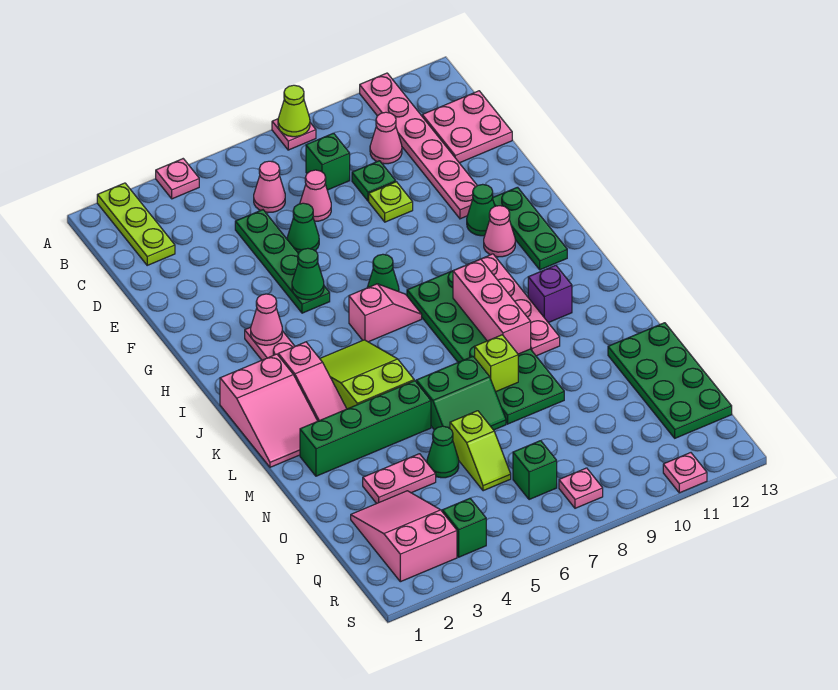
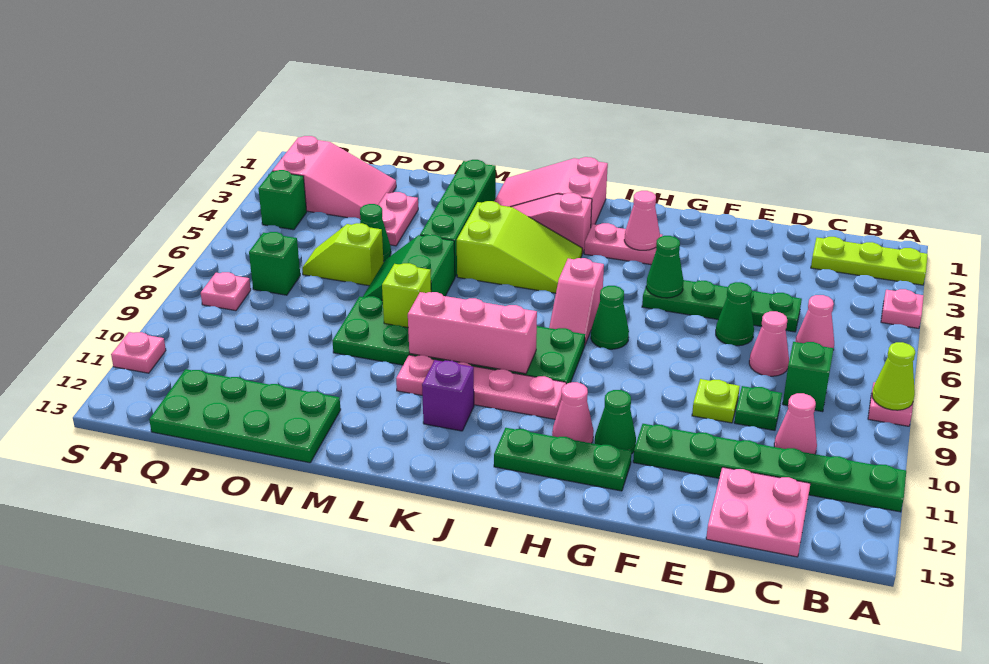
pink 1x6 plate [360,73,477,219] -> green 1x6 plate [633,424,906,512]

